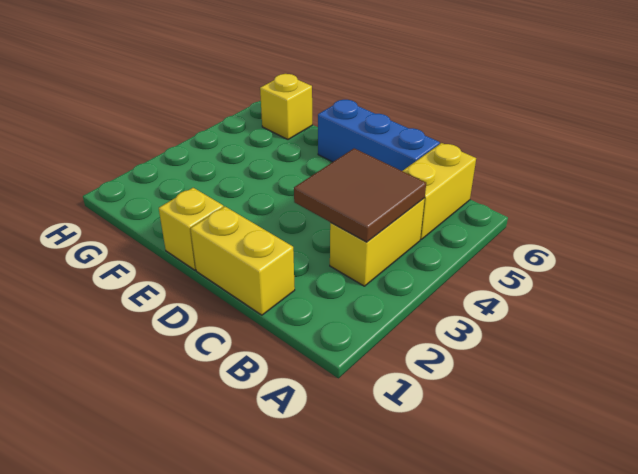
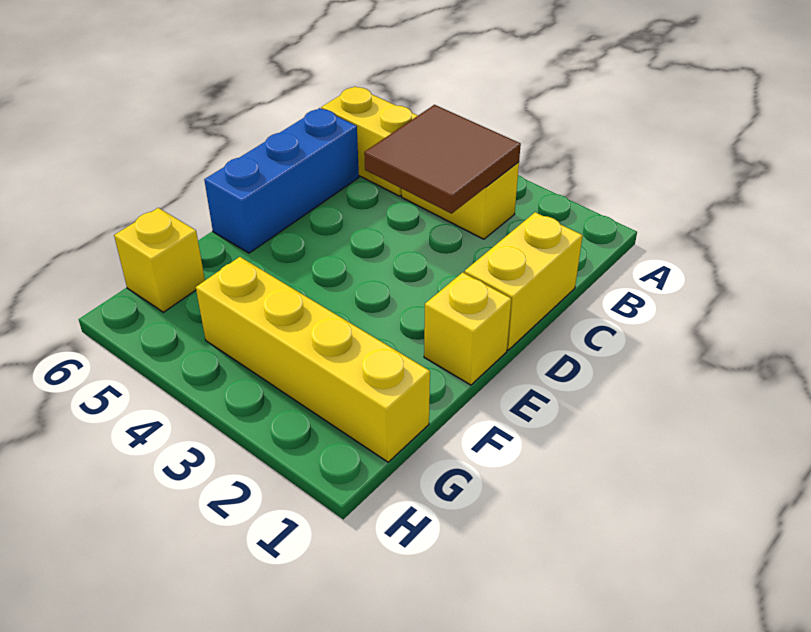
none -> yellow 1x4 brick [196,257,430,462]

